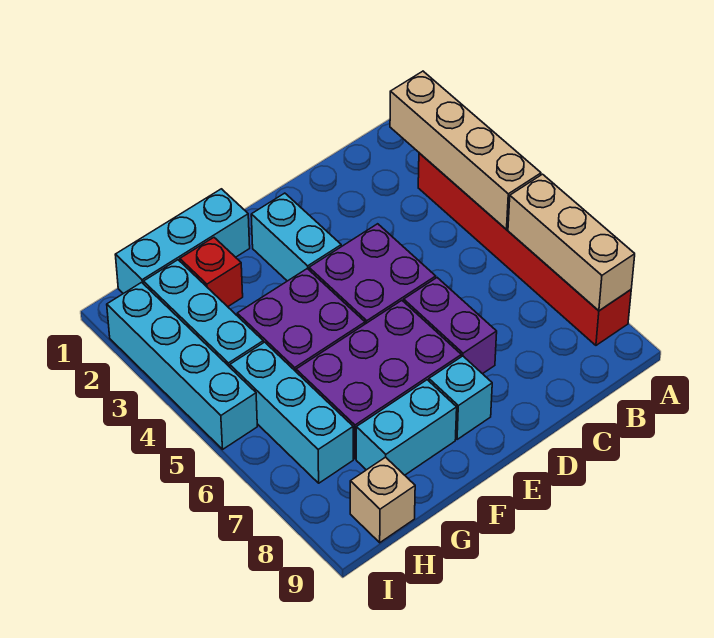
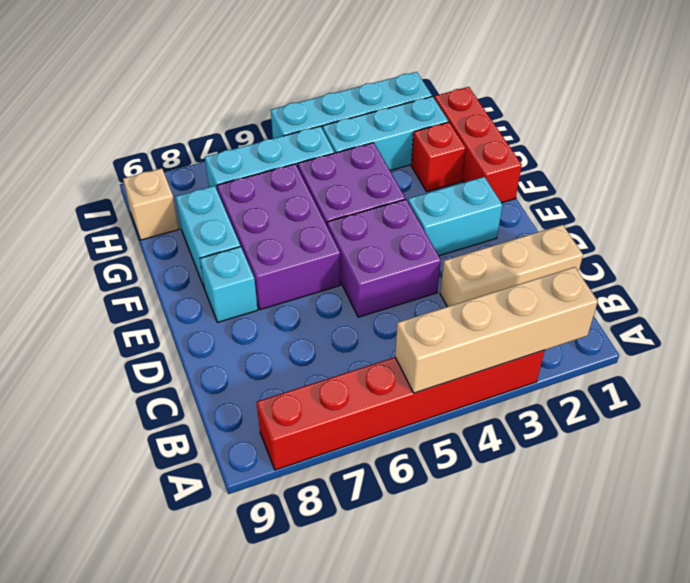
tan 1x3 brick [508,174,635,311] -> tan 1x3 brick moved to [440,225,583,307]
purple 1x2 brick [404,278,497,374] -> none
cyan 1x3 brick [115,189,250,294] -> red 1x3 brick [434,87,522,203]

